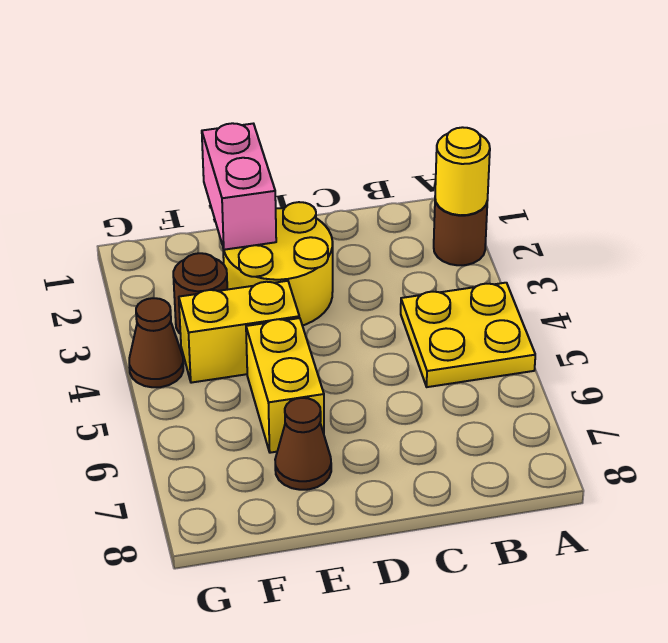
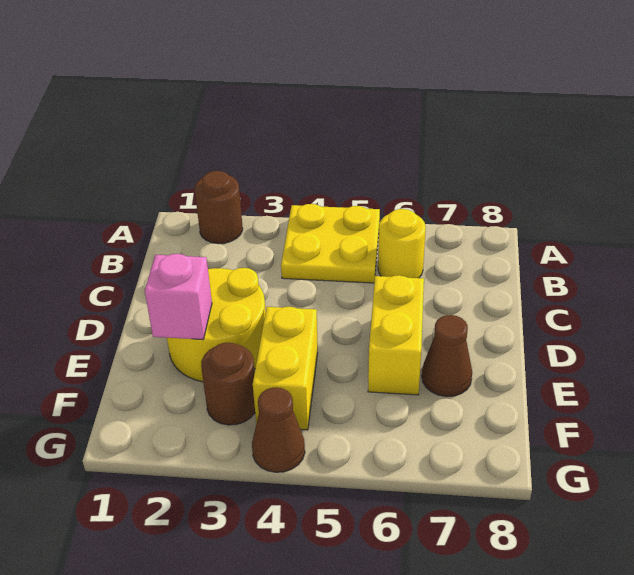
yellow 1x1 round brick [435,127,490,215] -> yellow 1x1 round brick moved to [378,209,426,278]
pink 1x2 brick [202,123,276,250] -> pink 1x1 brick [145,254,212,340]
yellow 1x2 brick [246,318,324,453] -> yellow 1x2 brick turned to [368,275,424,395]

